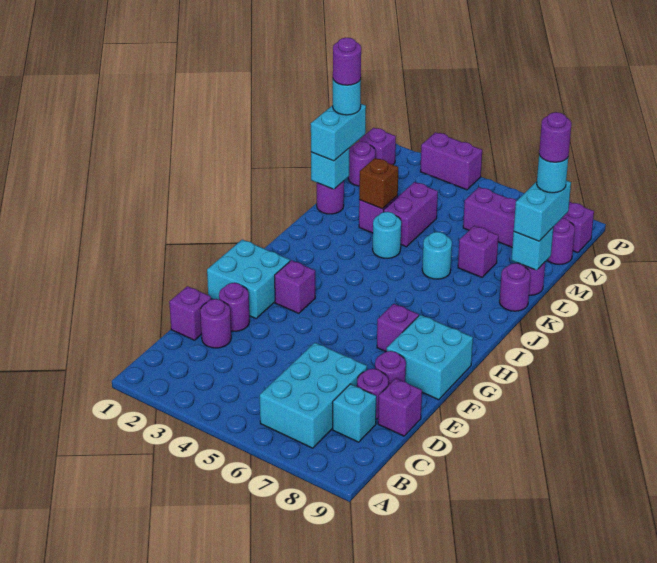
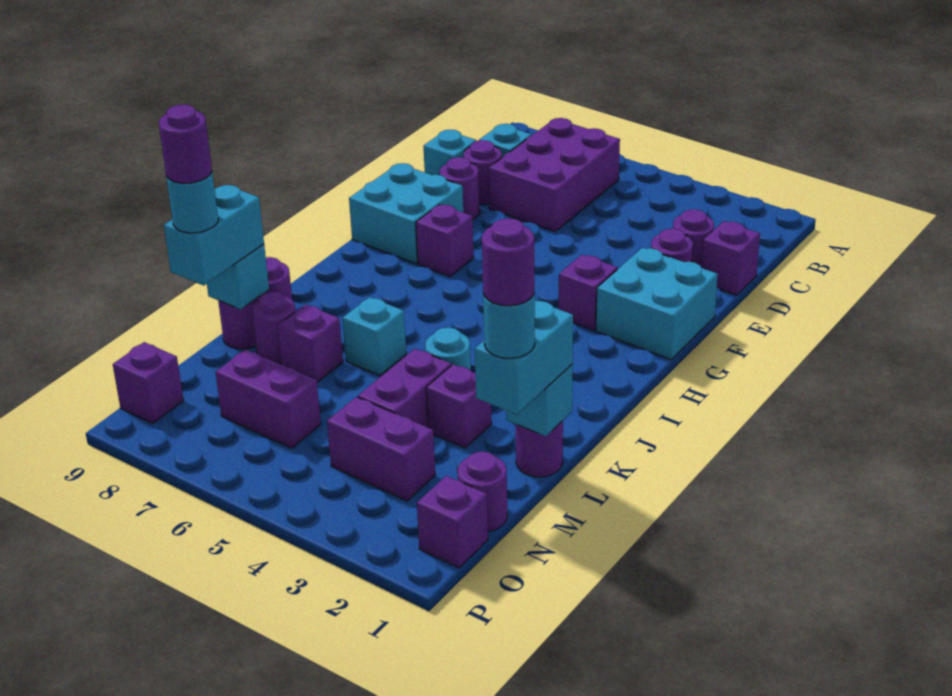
cyan 2x3 brick [260,343,367,448] -> purple 2x3 brick [489,118,620,232]
purple 1x1 brick [378,378,422,436] -> cyan 1x1 brick [423,130,476,175]
cyan 1x1 round brick [422,232,452,279] -> cyan 1x1 brick [343,297,406,376]
brown 1x1 brick [359,158,398,209] -> none
purple 1x1 round brick [547,218,575,264] -> purple 1x1 round brick moved to [252,292,295,363]
purple 1x2 brick [420,132,482,190] -> purple 1x2 brick moved to [327,397,435,501]

